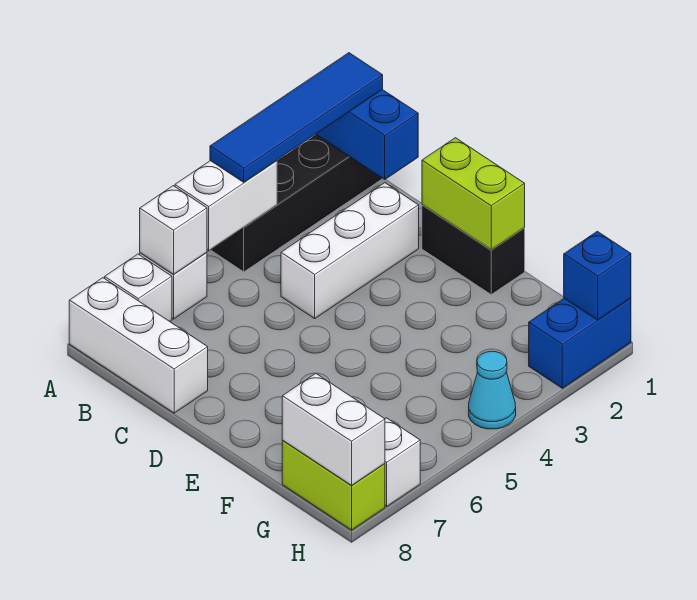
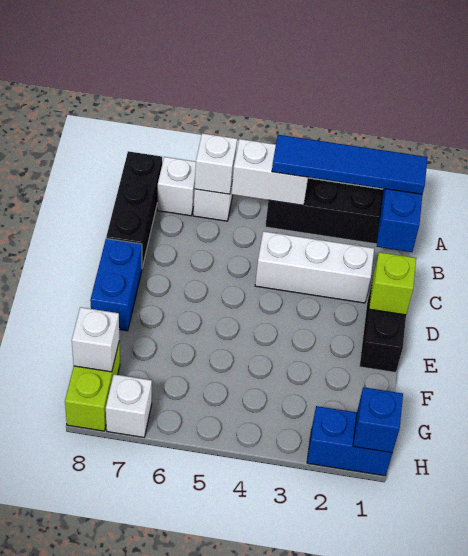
white 1x3 brick [69,278,208,413] -> black 1x3 brick [106,151,162,267]
lime 1x2 brick [422,138,525,250] -> lime 1x1 brick [369,252,416,315]
none -> blue 1x2 brick [90,239,142,331]
white 1x2 brick [282,373,385,485] -> white 1x1 brick [72,307,119,372]
cyan 1x1 cone [469,351,516,429] -> none

